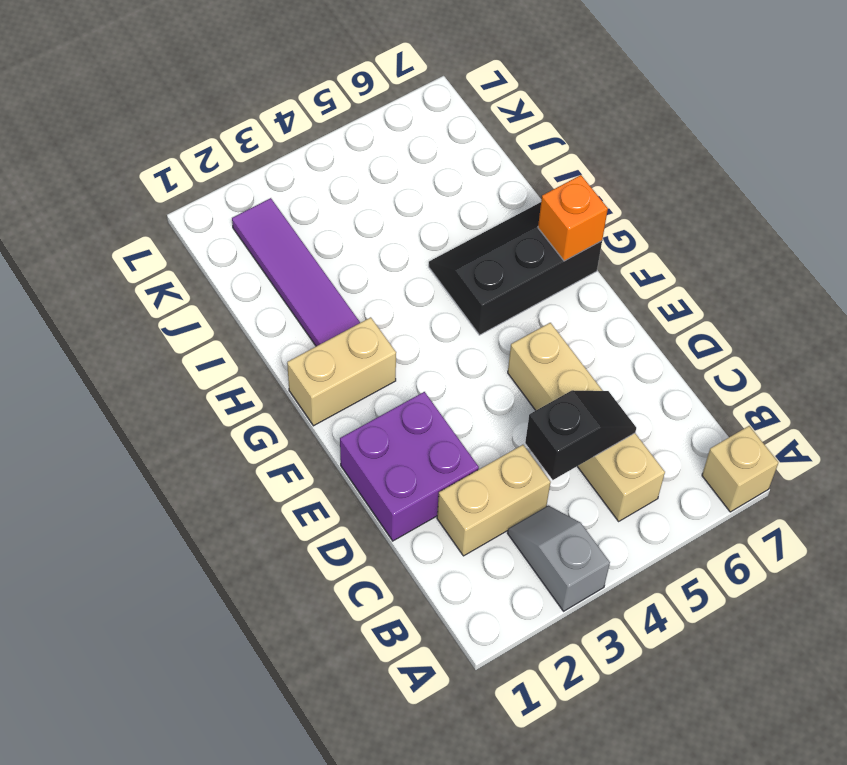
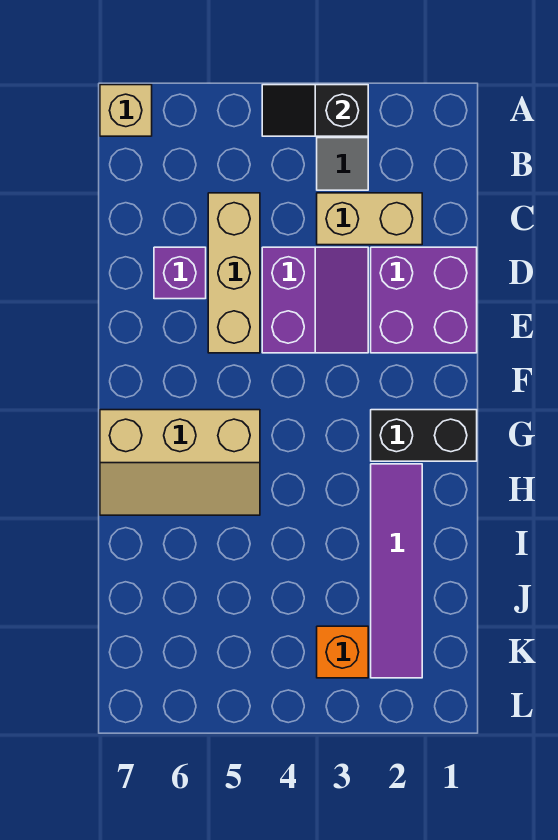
tan 1x4 brick [508,323,665,521] -> tan 1x3 brick [208,193,260,353]
black 1x2 slope [525,390,636,480] -> black 1x2 slope moved to [262,85,368,136]
none -> purple 2x2 slope [262,247,368,353]
none -> purple 1x1 brick [154,247,206,299]
tan 1x2 brick [287,317,396,426] -> black 1x2 brick [371,410,477,461]
black 2x3 slope [429,202,602,335] -> tan 2x3 slope [100,410,260,515]
orange 1x1 brick [538,175,608,261] -> orange 1x1 brick moved to [317,626,368,678]

